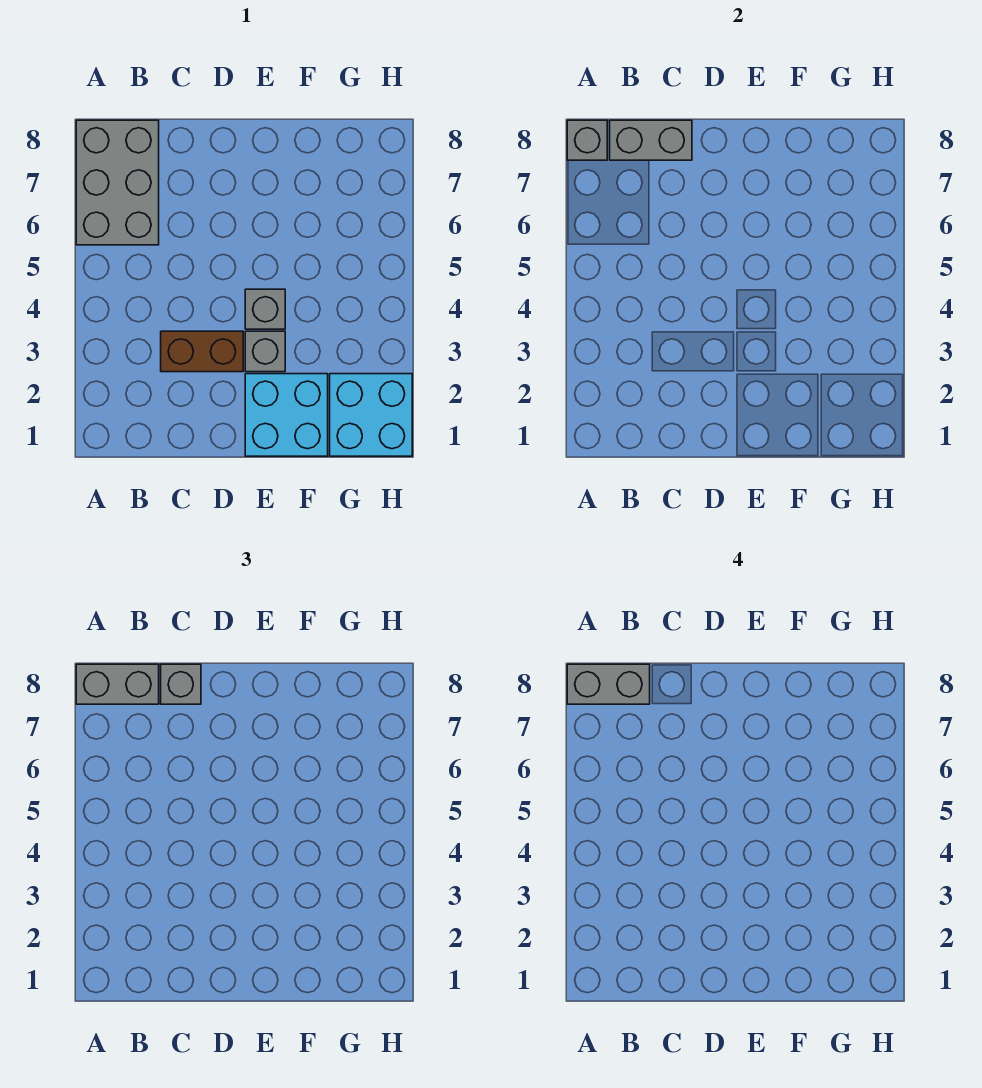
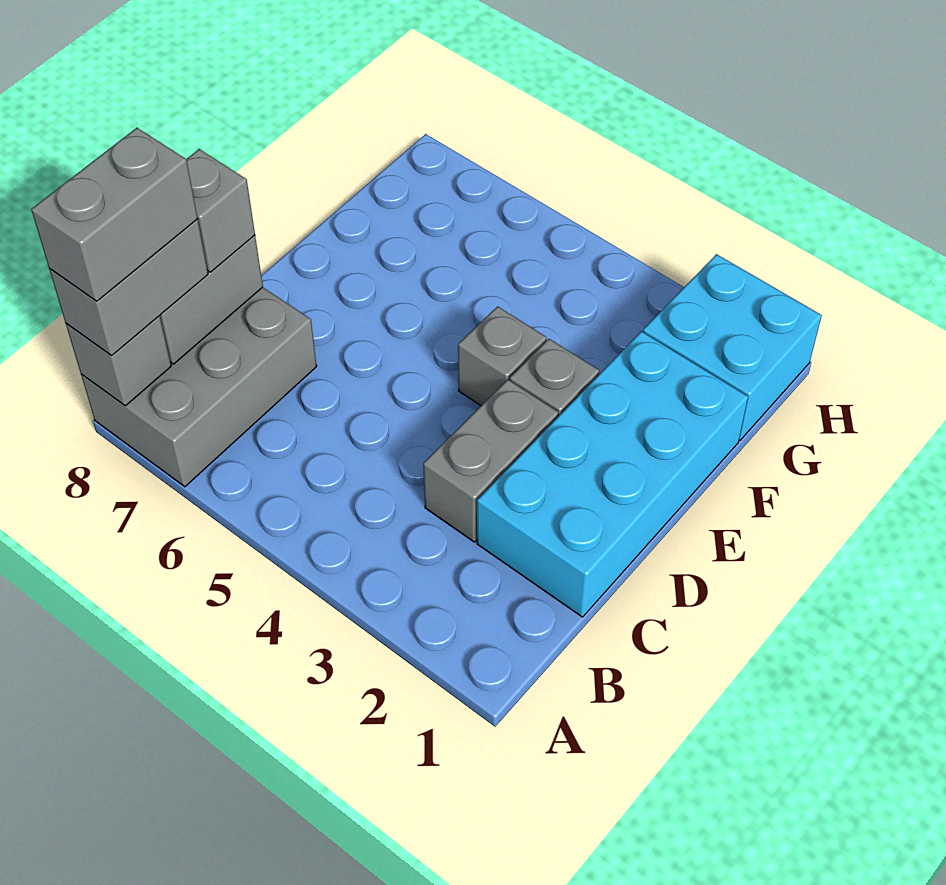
grey 2x3 brick [76,120,159,245] -> grey 2x3 brick turned to [81,287,317,487]
brown 1x2 brick [161,331,243,372] -> grey 1x2 brick [423,380,558,542]
cyan 2x2 brick [245,374,328,456] -> cyan 2x4 brick [477,331,748,617]

